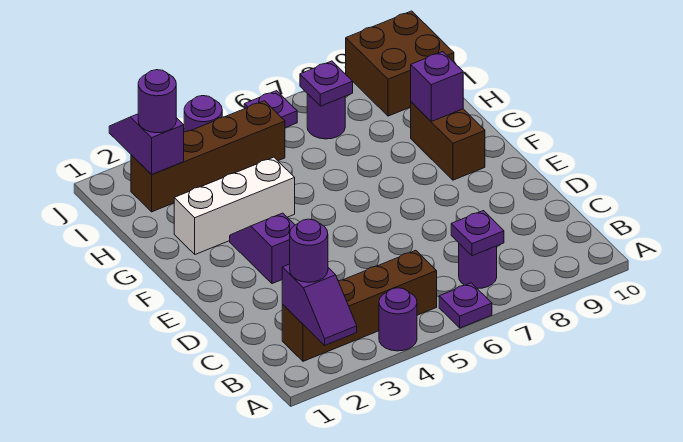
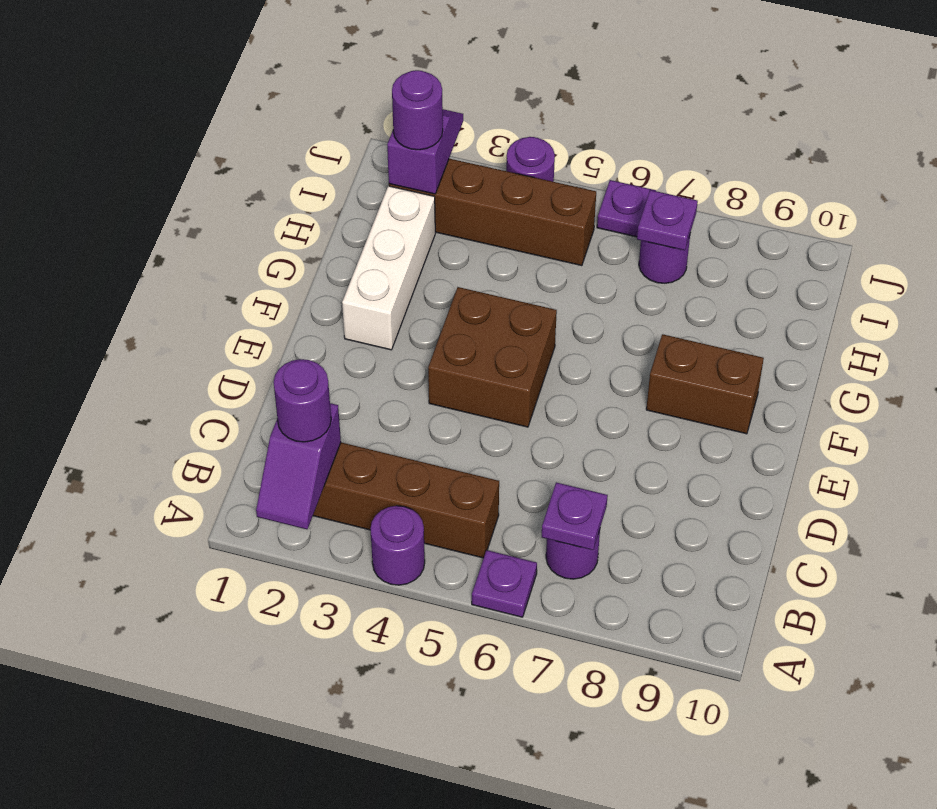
purple 1x2 slope [230,213,295,284] -> none
brown 1x2 brick [411,102,485,180] -> brown 1x2 brick turned to [646,334,764,434]
white 1x3 brick [174,157,295,254] -> white 1x3 brick turned to [342,186,435,350]
purple 1x1 brick [411,52,463,121] -> none
brown 2x2 brick [346,11,454,116] -> brown 2x2 brick moved to [428,287,557,427]

